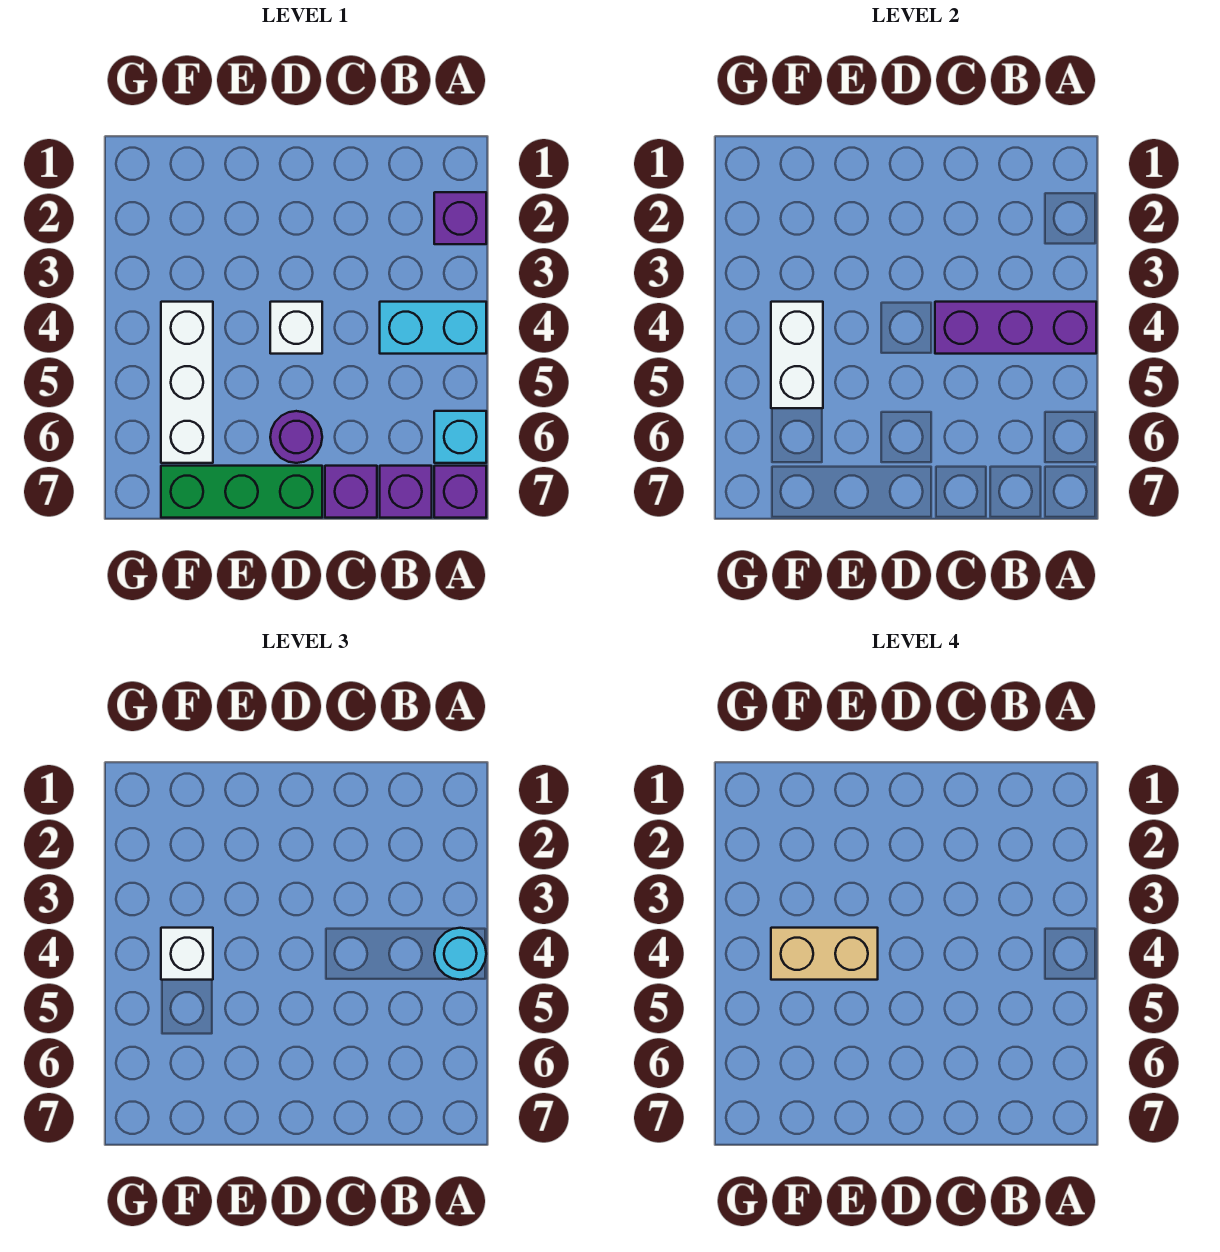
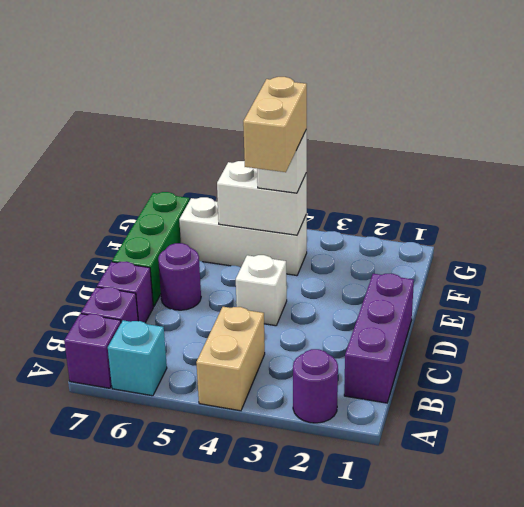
purple 1x1 brick [434,192,486,244] -> purple 1x1 round brick [293,349,338,423]
cyan 1x2 brick [380,302,486,354] -> tan 1x2 brick [196,307,265,411]
purple 1x3 brick [935,302,1096,354] -> purple 1x3 brick moved to [344,273,414,403]
cyan 1x1 round brick [434,928,486,980] -> none

